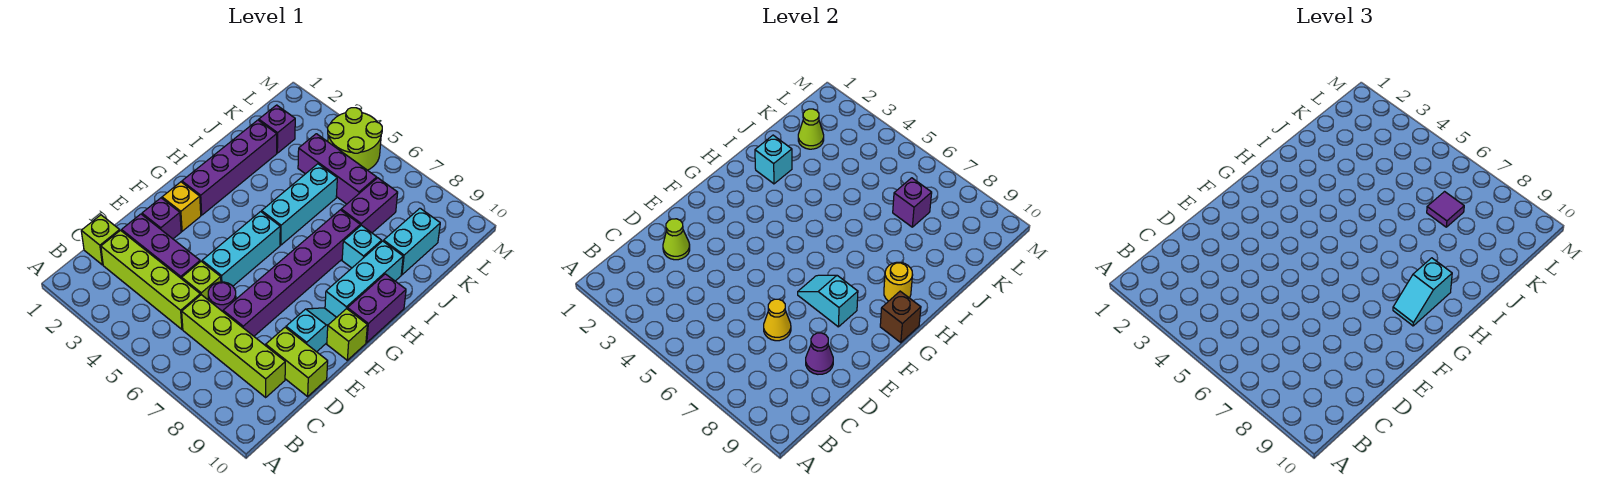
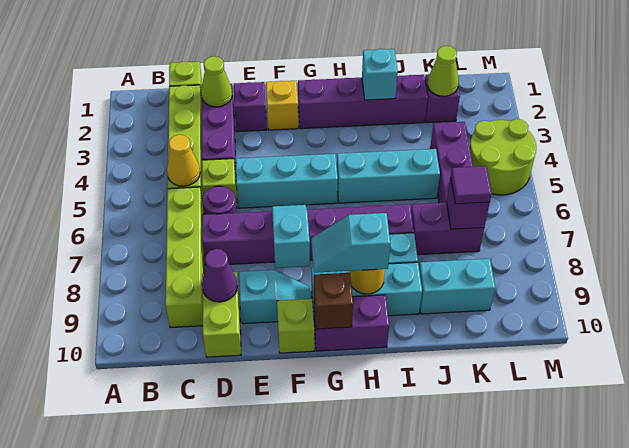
yellow 1x1 cone [764,299,791,341] -> yellow 1x1 cone moved to [167,135,200,186]

